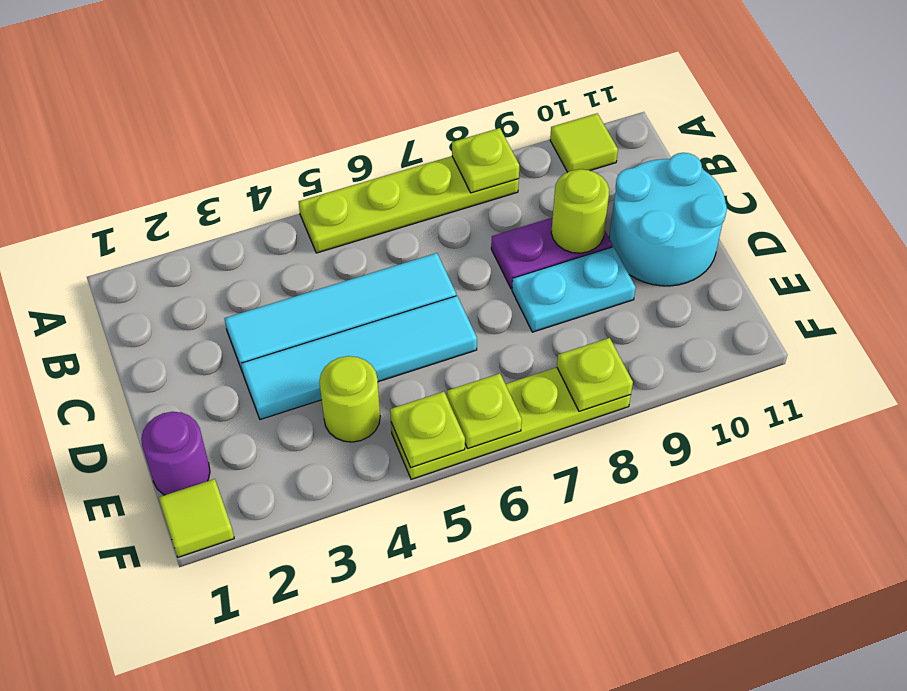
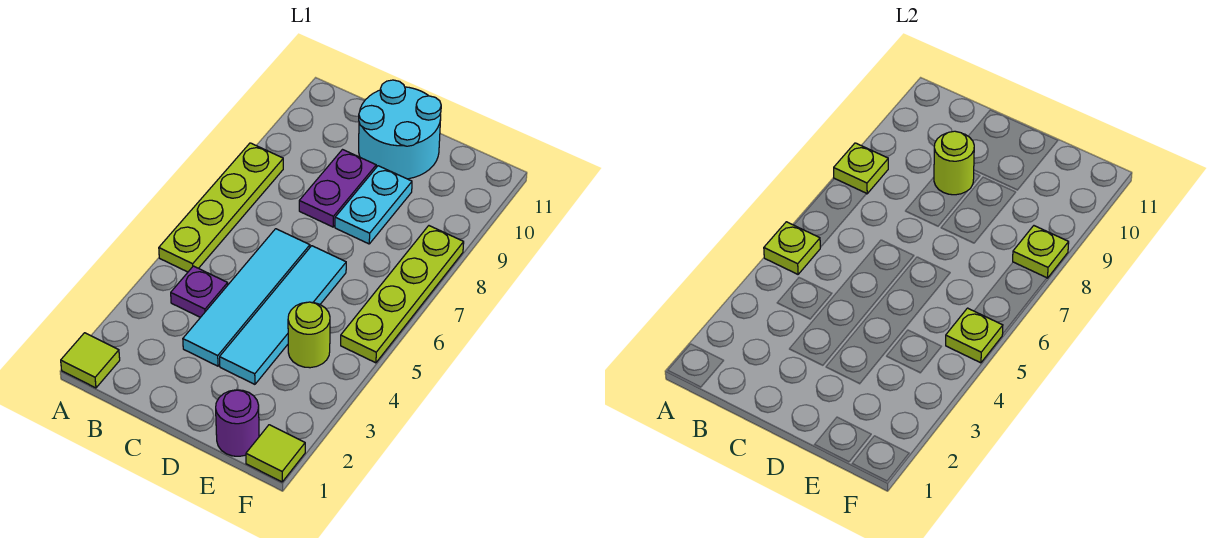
lime 1x1 tile [550,113,618,172] -> lime 1x1 tile moved to [61,333,120,388]
none -> purple 1x1 plate [171,266,228,317]
lime 1x1 plate [447,373,522,449] -> lime 1x1 plate moved to [764,222,820,274]

